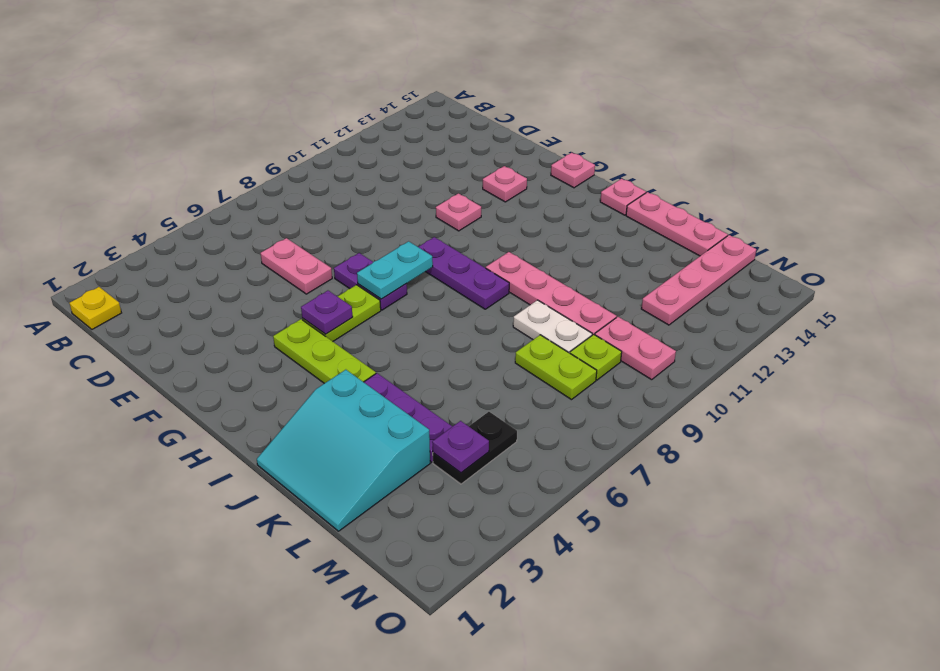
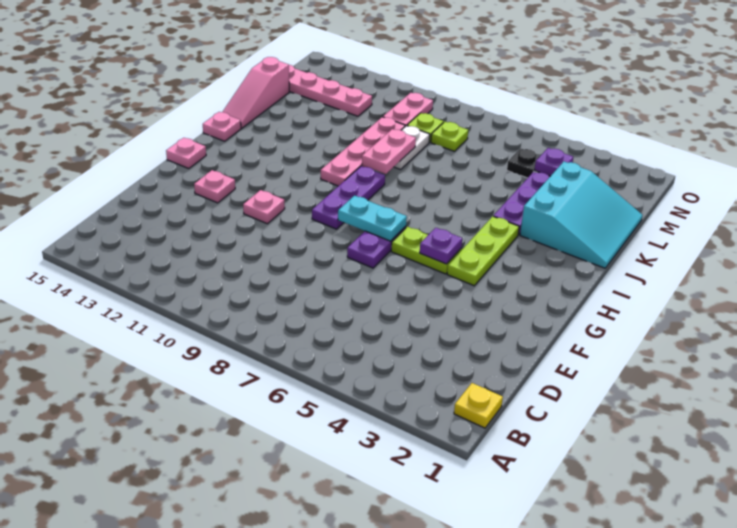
pink 1x2 plate [261,238,332,294] -> pink 1x2 plate moved to [362,129,416,174]
pink 1x3 plate [626,192,728,256] -> pink 1x3 slope [223,57,289,128]
lime 1x2 plate [515,335,597,400] -> lime 1x1 plate [431,122,468,151]

